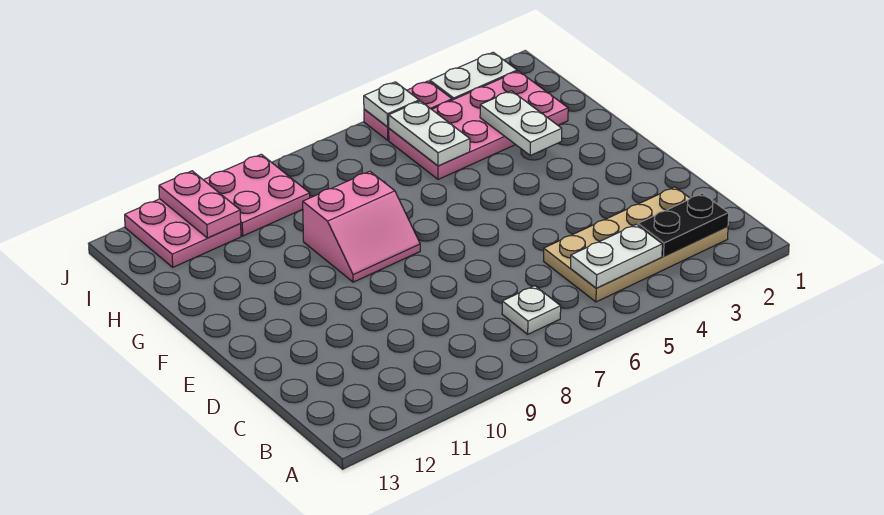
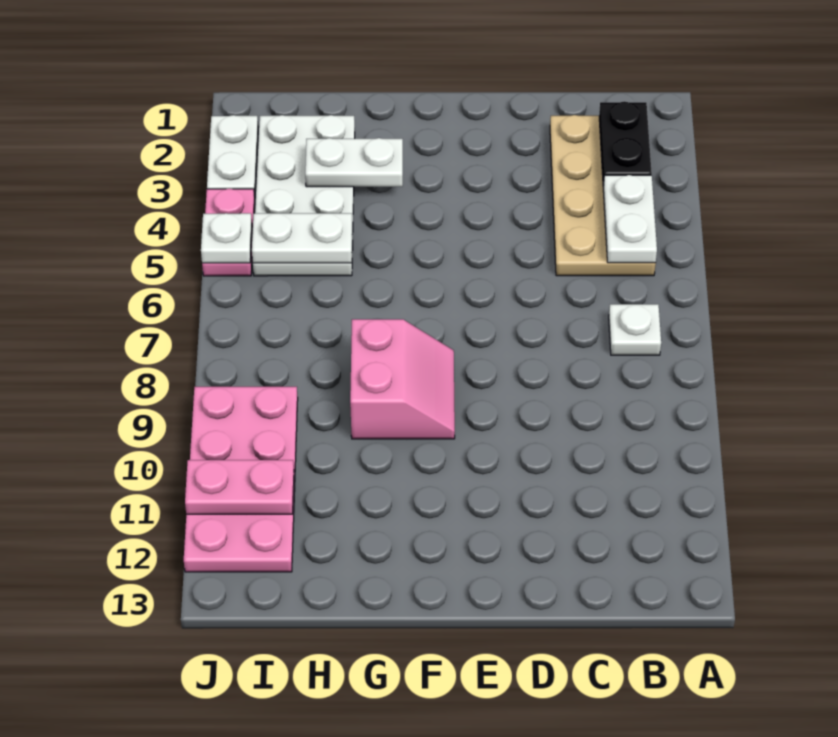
pink 2x4 plate [389,71,568,179] -> white 2x4 plate [253,115,355,276]

